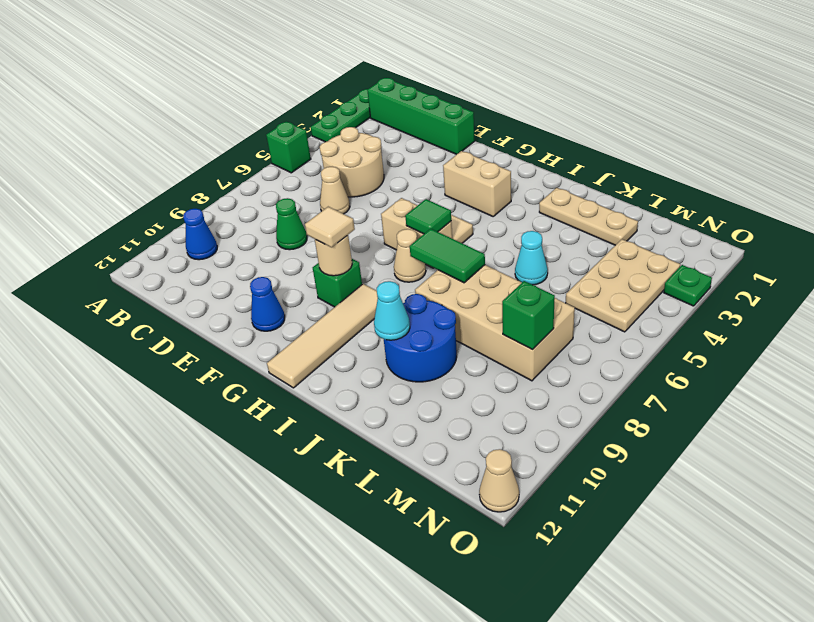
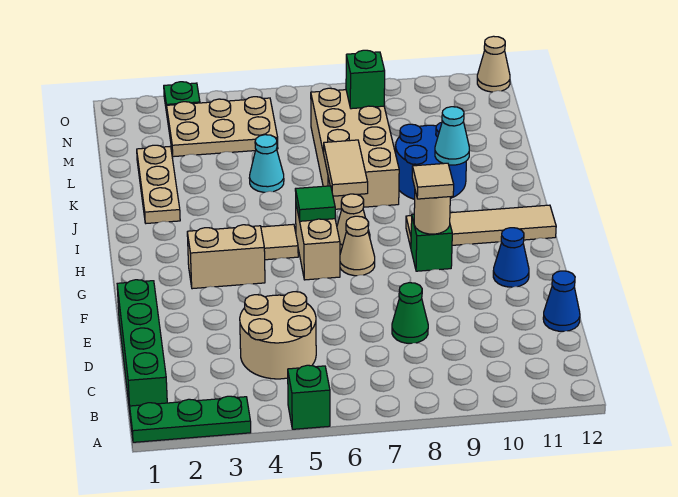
blue 1x1 cone [183,209,217,260] -> blue 1x1 cone moved to [543,271,580,331]
tan 1x1 cone [320,167,350,214] -> tan 1x1 cone moved to [340,216,375,276]
tan 1x2 brick [443,151,511,216] -> tan 1x2 brick turned to [187,225,265,289]
green 1x2 tile [410,229,485,283] -> tan 1x2 tile [324,140,368,196]

